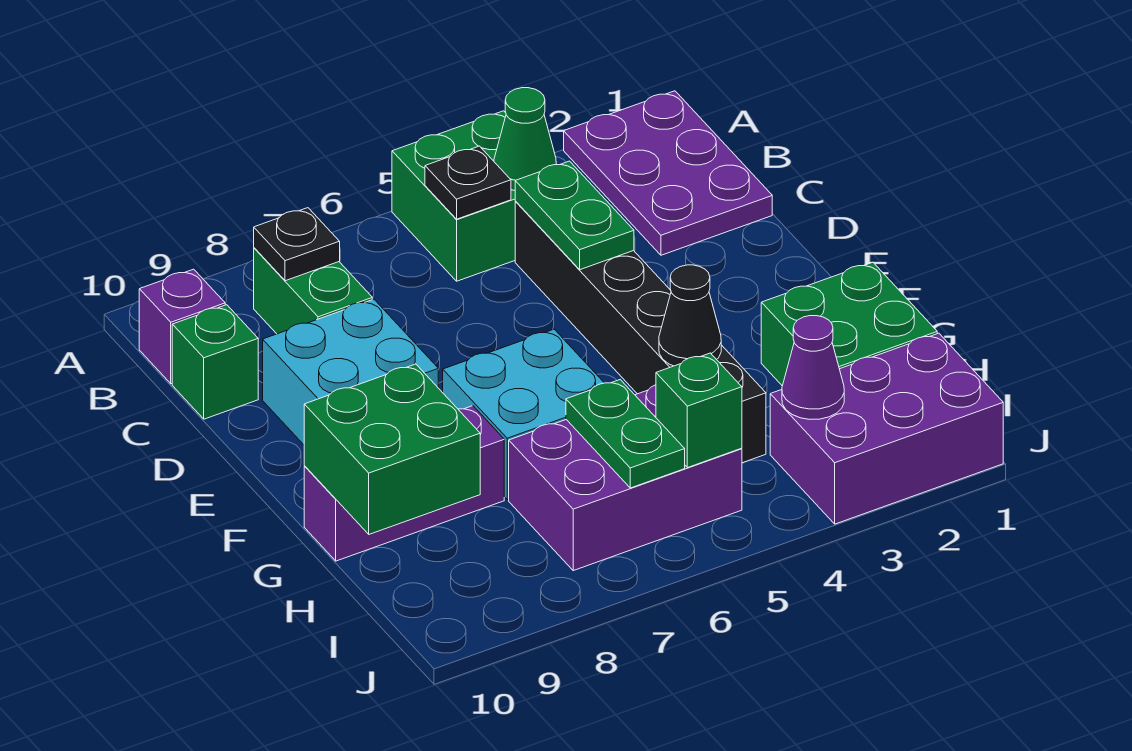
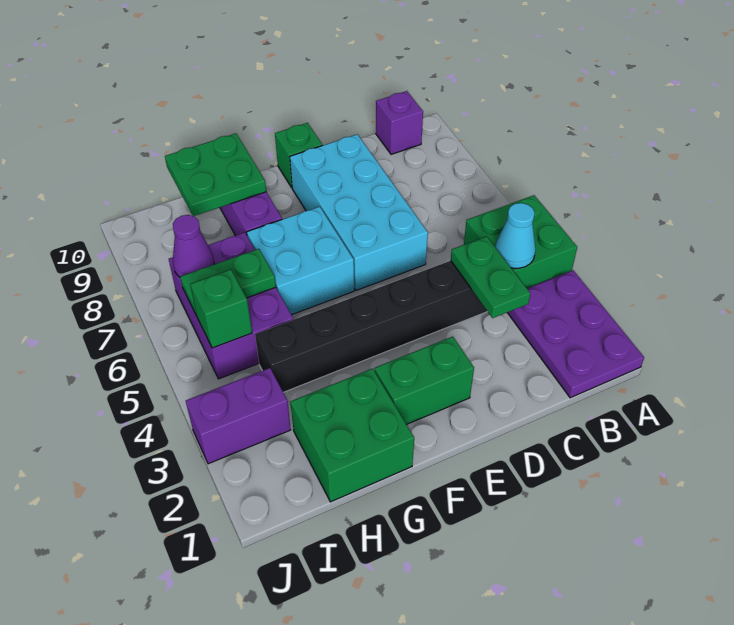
purple 2x3 plate [564,91,772,255] -> purple 2x3 plate turned to [507,270,644,398]
green 1x1 cone [494,88,556,190] -> cyan 1x1 cone [495,203,536,268]
black 1x1 plate [425,146,511,219] -> none
green 1x2 brick [254,248,372,334] -> green 1x2 brick moved to [375,337,474,424]
black 1x1 plate [254,208,340,281] -> none
green 1x2 plate [515,161,634,270] -> green 1x2 plate turned to [451,236,530,318]
green 1x1 brick [172,305,258,419] -> green 1x1 brick moved to [275,123,322,188]
cyan 2x2 brick [263,299,438,445] -> cyan 2x4 brick [290,134,428,290]
black 1x1 cone [659,265,721,366] -> none
green 2x2 brick [304,364,480,534] -> green 2x2 plate [165,134,266,216]
purple 2x3 brick [770,333,1003,524] -> purple 1x2 brick [186,368,291,464]
purple 1x1 cone [782,316,844,419] -> purple 1x1 cone moved to [173,215,214,277]

